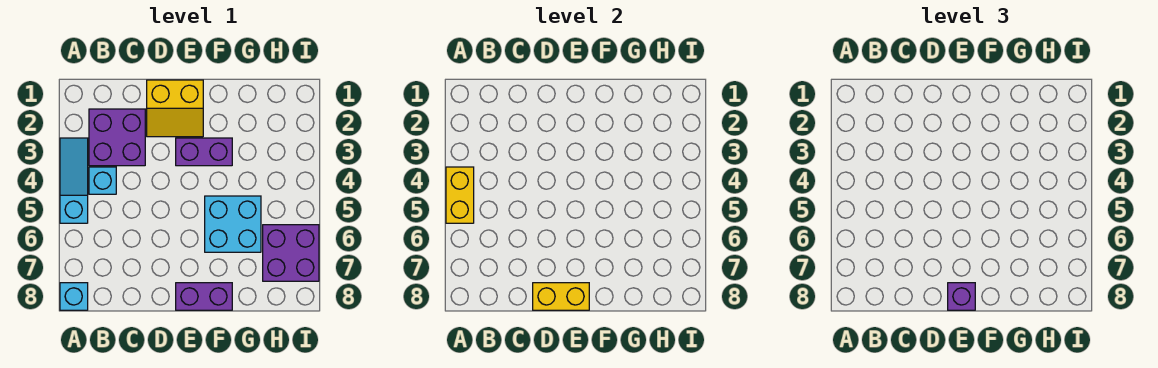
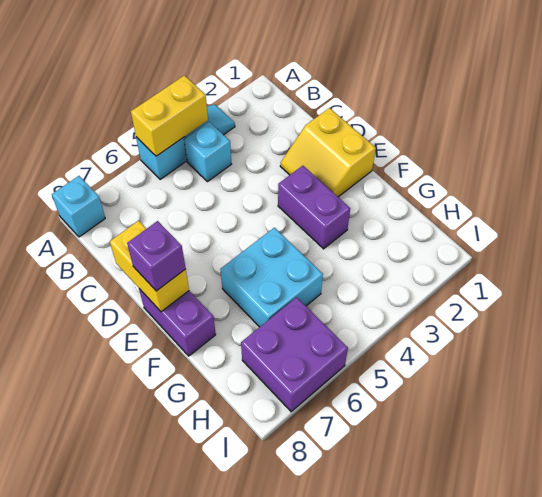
purple 2x2 brick [89,109,145,166] -> none

